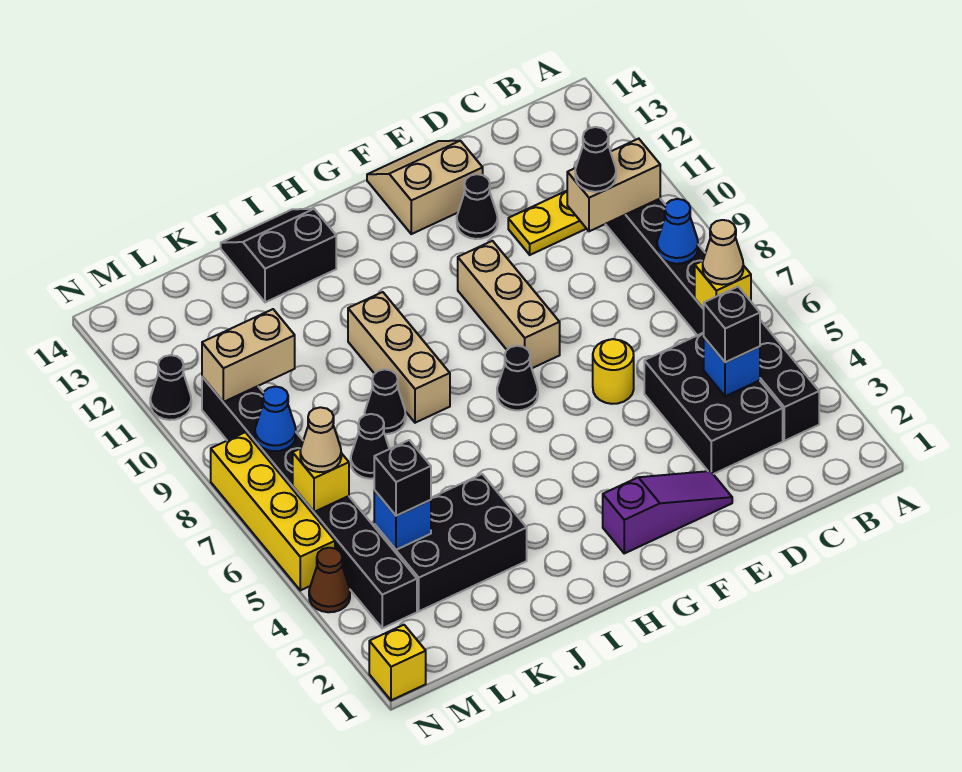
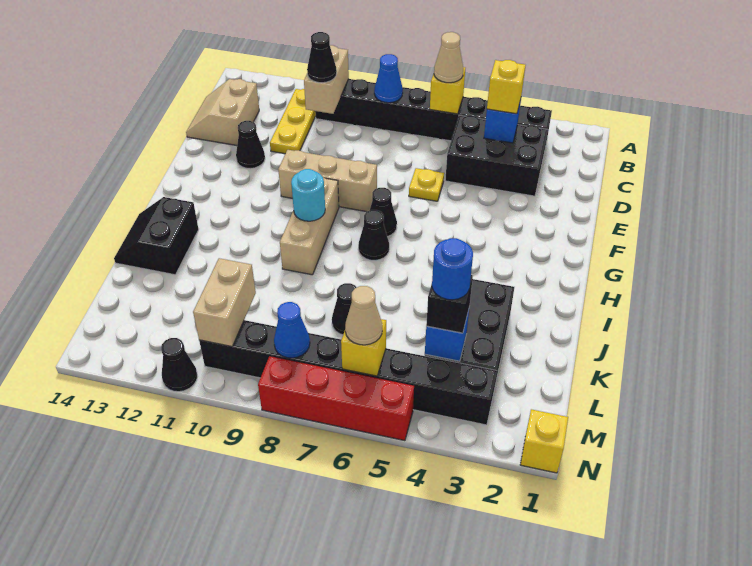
black 1x1 brick [704,287,760,362] -> yellow 1x1 brick [487,60,526,114]
purple 1x3 slope [603,471,732,553] -> none
yellow 1x1 round brick [593,339,634,404] -> yellow 1x1 plate [409,168,444,201]
tan 2x2 slope [367,141,483,234] -> tan 2x2 slope moved to [186,79,259,146]
none -> cyan 1x1 round brick [291,169,325,221]
tan 1x3 brick [348,292,450,423] -> tan 1x3 brick turned to [280,178,339,275]
black 1x1 cone [365,369,406,434] -> black 1x1 cone moved to [358,210,389,260]
none -> blue 1x1 round brick [432,238,473,300]
brown 1x1 cone [309,548,350,612] -> none
yellow 1x4 brick [211,432,335,590] -> red 1x4 brick [258,356,414,441]

